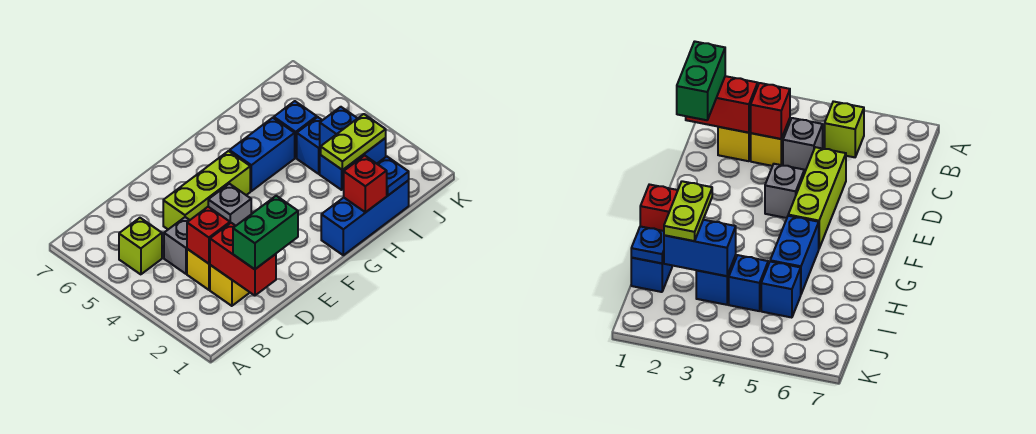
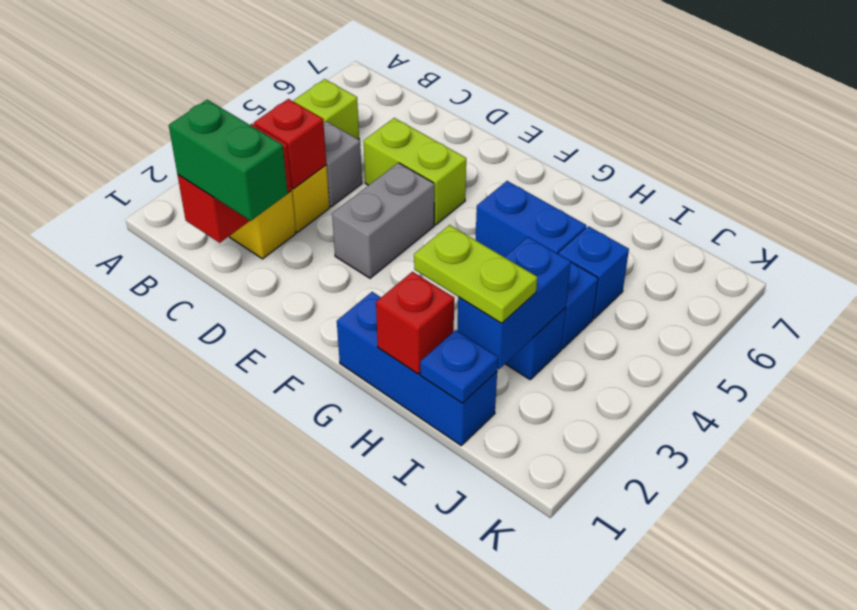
lime 1x3 brick [163,151,250,229] -> lime 1x2 brick [363,118,466,225]
grey 1x1 brick [208,184,251,226] -> grey 1x2 brick [332,163,434,278]

